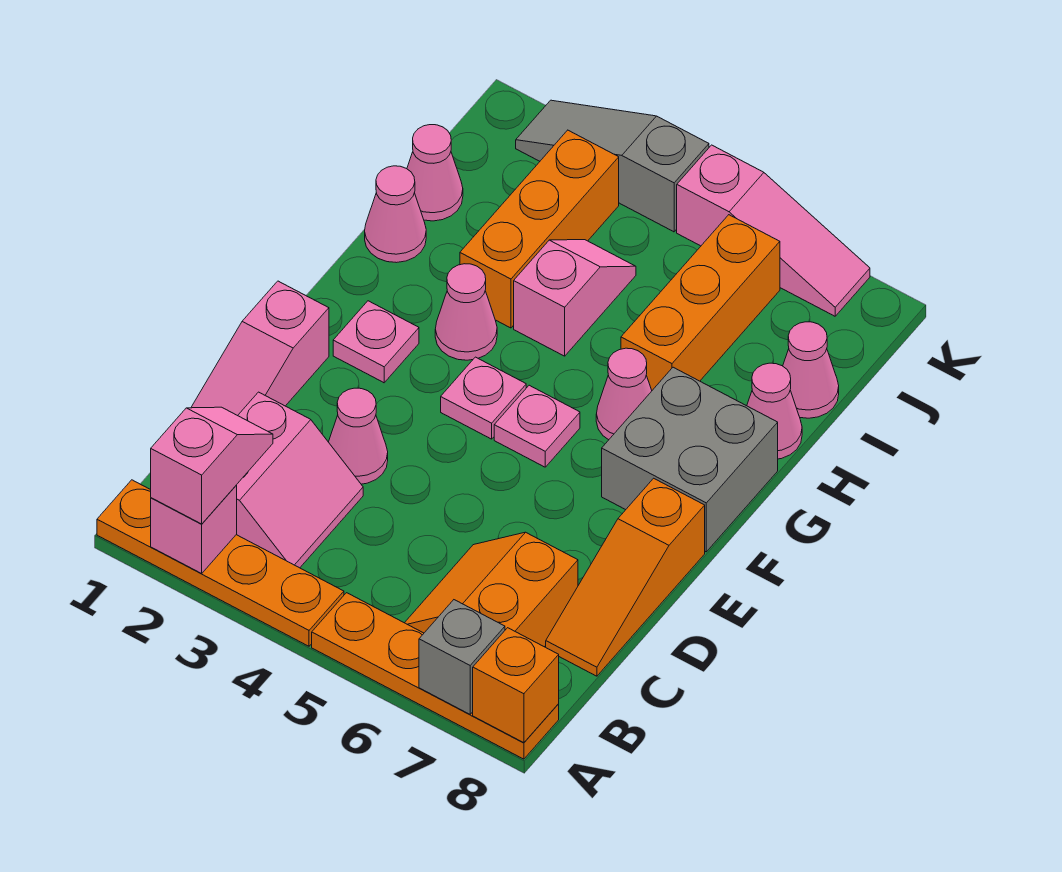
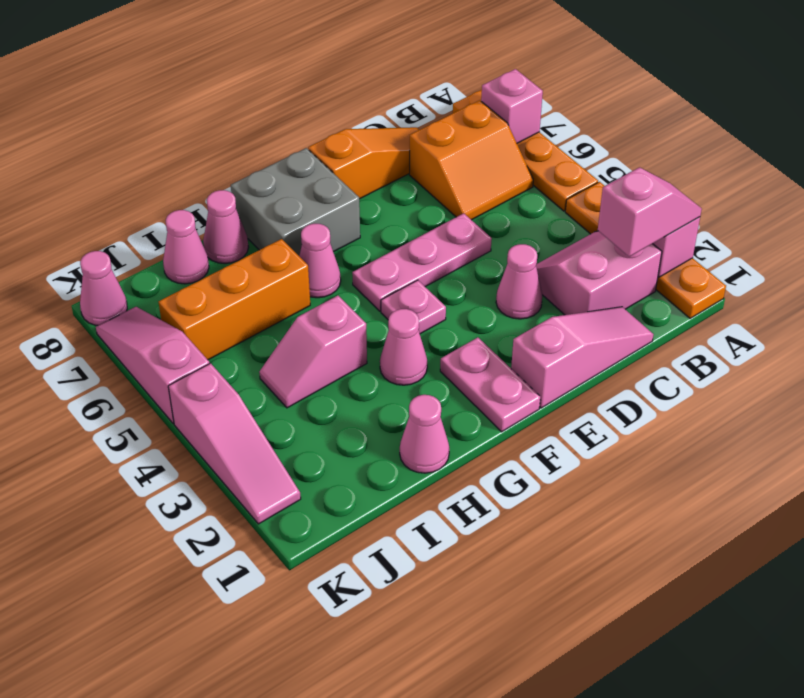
pink 1x2 slope [151,407,273,524] -> pink 1x2 slope turned to [598,167,702,257]
grey 1x1 brick [419,600,505,714] -> pink 1x1 brick [481,69,543,143]
orange 1x1 brick [473,628,559,743] -> none
pink 1x1 plate [333,301,419,383] -> pink 1x2 plate [440,337,540,432]
pink 1x1 plate [494,385,580,467] -> pink 1x3 plate [352,213,492,311]
orange 1x3 brick [460,130,619,328] -> none
pink 1x1 cone [407,125,463,221] -> pink 1x1 cone moved to [80,251,127,325]
grey 1x3 slope [516,100,709,232] -> pink 1x3 slope [168,363,301,524]

